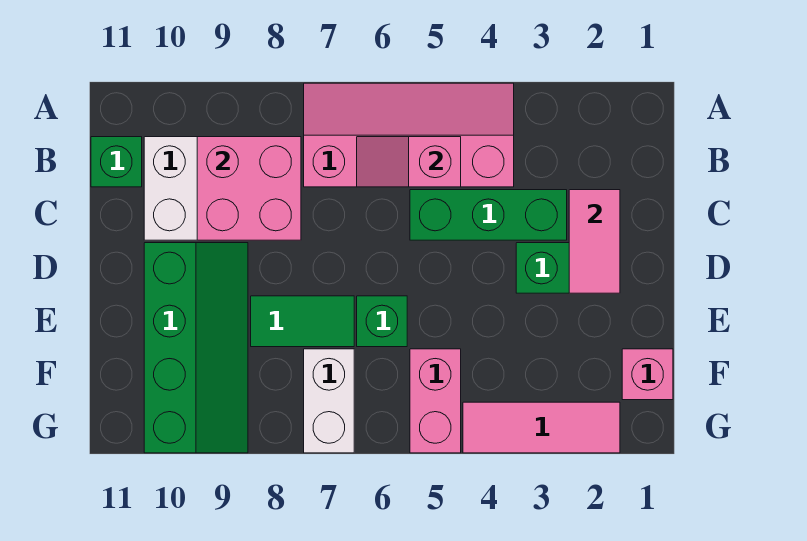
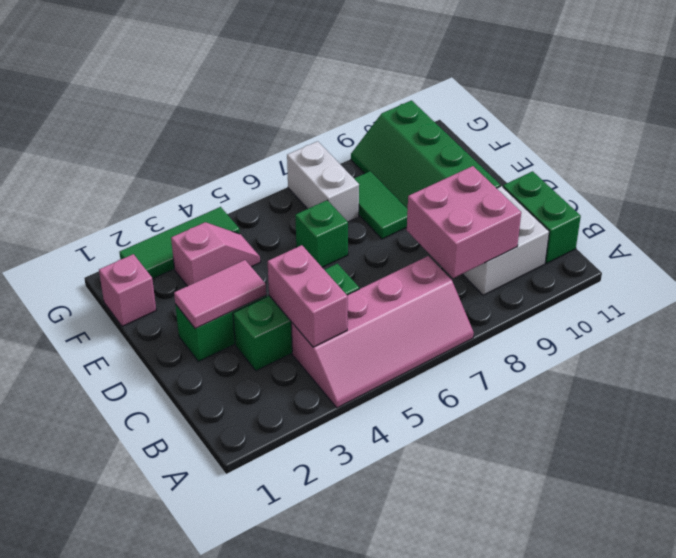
pink 1x2 slope [357,137,461,187] -> pink 1x2 slope moved to [171,222,260,286]
green 1x1 brick [91,137,142,187] -> green 1x2 brick [503,171,581,263]
pink 1x2 tile [569,190,620,293] -> pink 1x2 tile turned to [174,260,266,329]
green 1x2 tile [251,296,354,347] -> green 1x2 tile turned to [354,171,408,239]
pink 1x2 brick [410,349,461,453] -> pink 1x2 brick moved to [268,245,348,347]
pink 1x3 tile [463,402,620,453] -> green 1x3 tile [119,207,240,279]

